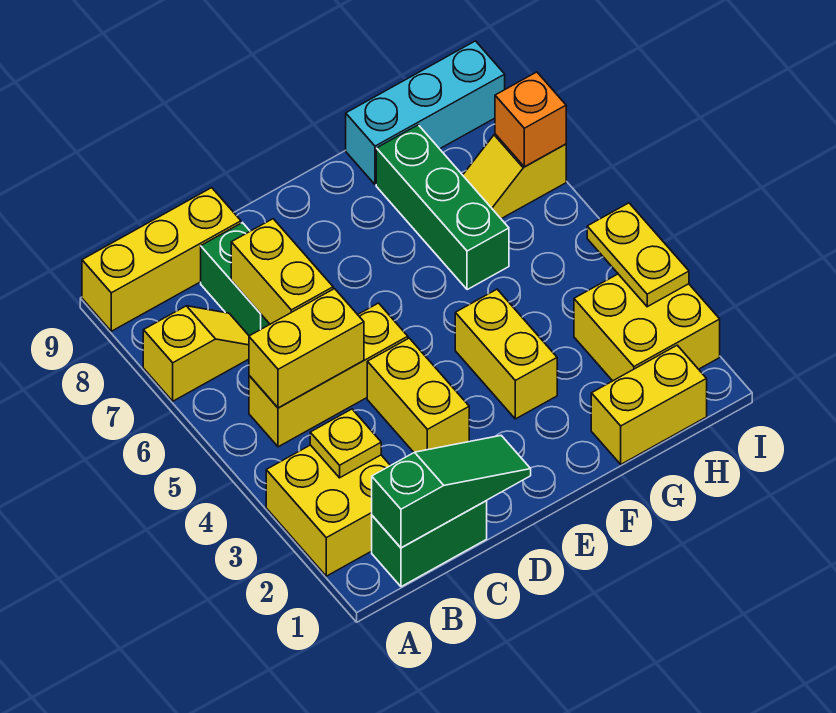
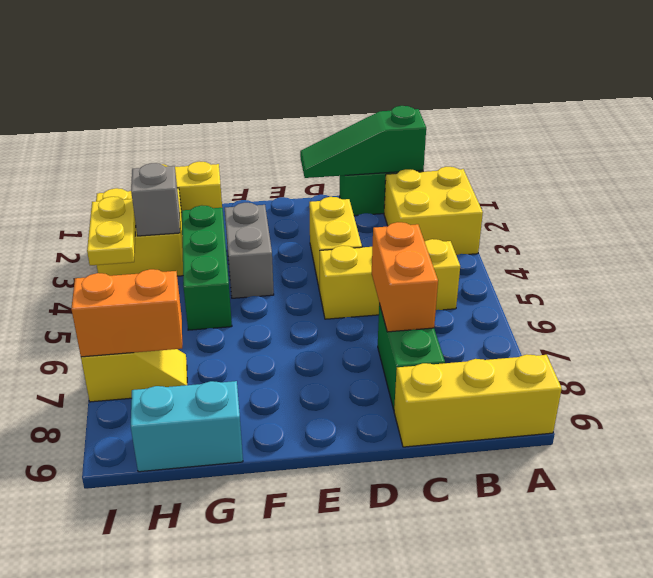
yellow 1x2 slope [143,306,249,401] -> none
yellow 1x1 plate [310,409,381,478] -> none
yellow 1x2 brick [249,289,364,408] -> none
yellow 1x2 brick [231,219,333,324] -> orange 1x2 brick [372,222,438,332]
yellow 1x2 brick [455,289,557,419] -> grey 1x2 brick [225,203,274,298]
green 1x3 brick [376,125,509,290] -> green 1x3 brick moved to [182,205,232,330]
cyan 1x3 brick [346,41,505,185] -> cyan 1x2 brick [131,381,243,472]
none -> grey 1x1 brick [131,163,180,236]
orange 1x1 brick [495,72,566,167] -> orange 1x2 brick [71,269,182,357]

